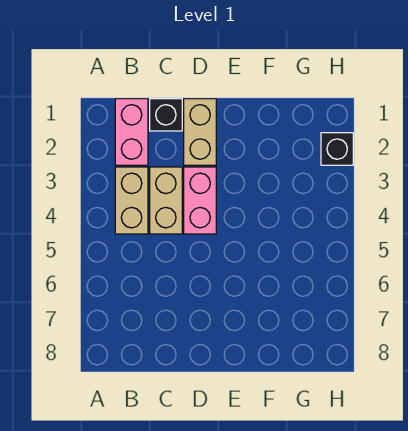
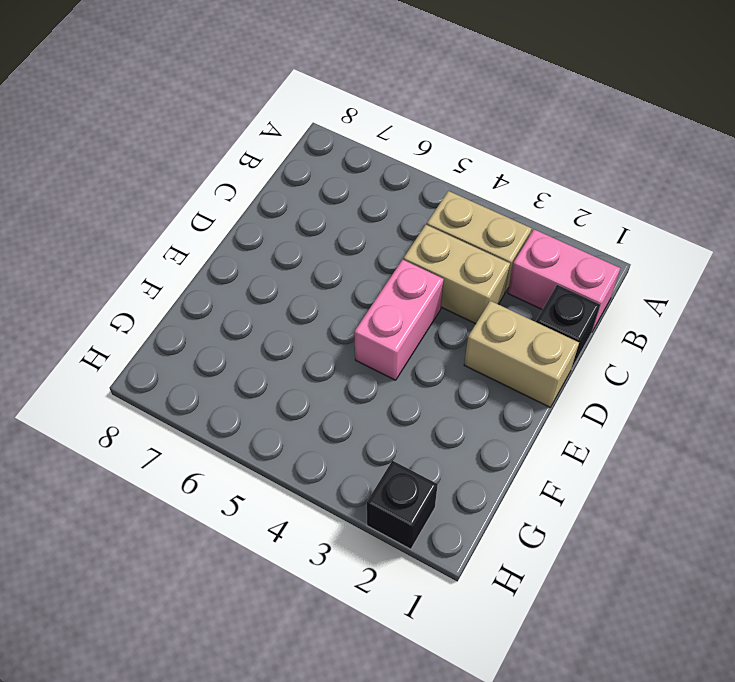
pink 1x2 brick [184,167,216,234] -> pink 1x2 brick turned to [354,260,444,380]

